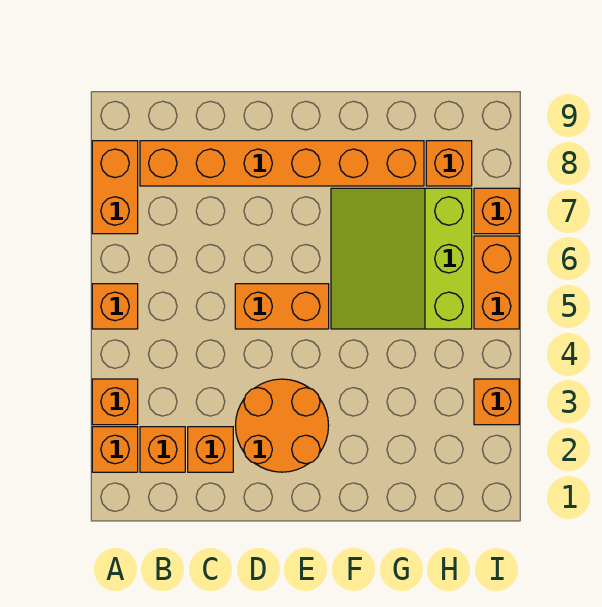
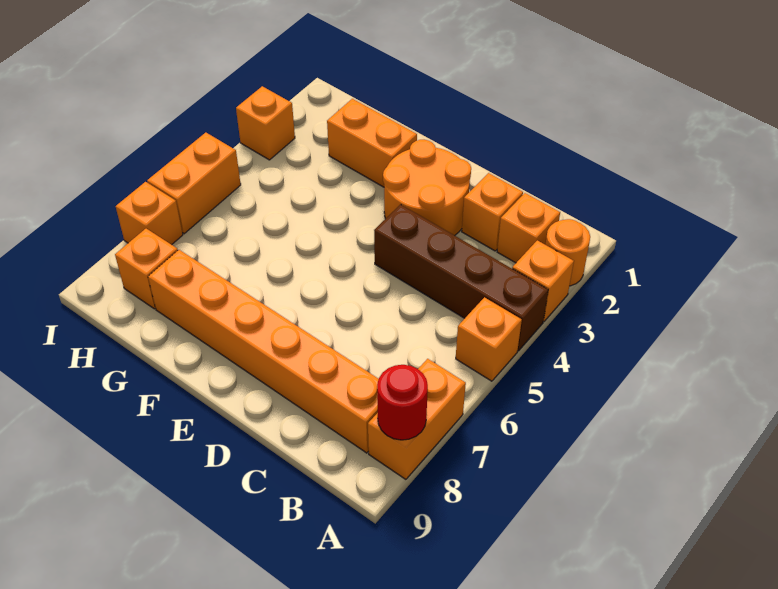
orange 1x1 brick [92,427,138,472] -> orange 1x1 round brick [545,219,590,286]
none -> brown 1x4 brick [374,205,548,351]
none -> red 1x1 round brick [377,365,428,440]
orange 1x2 brick [235,284,329,329] -> orange 1x2 brick moved to [327,99,417,187]
lime 3x3 slope [331,188,472,329] -> none

